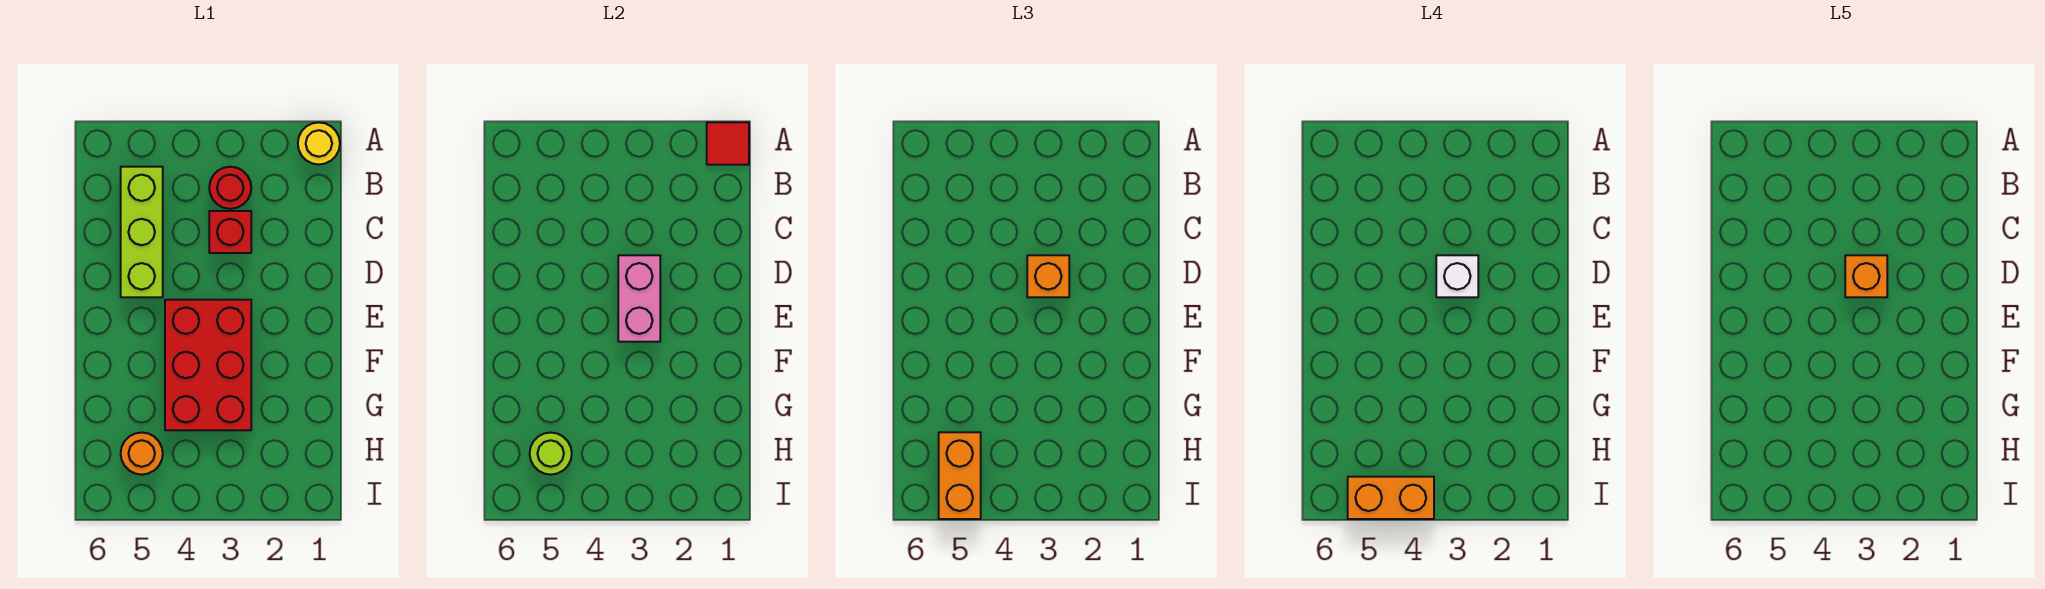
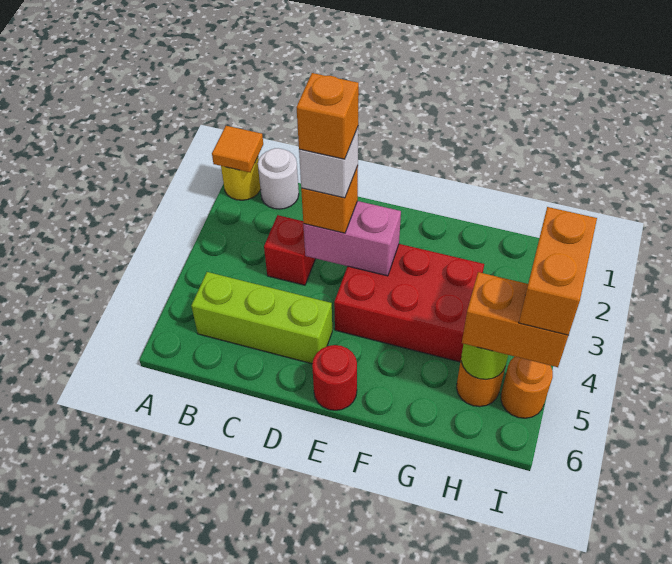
red 1x1 tile [707,122,749,165] -> orange 1x1 tile [212,126,263,172]
none -> white 1x1 round brick [258,148,299,209]
red 1x1 round brick [209,167,251,209] -> red 1x1 round brick moved to [312,345,357,410]
none -> orange 1x1 round brick [501,357,553,418]

